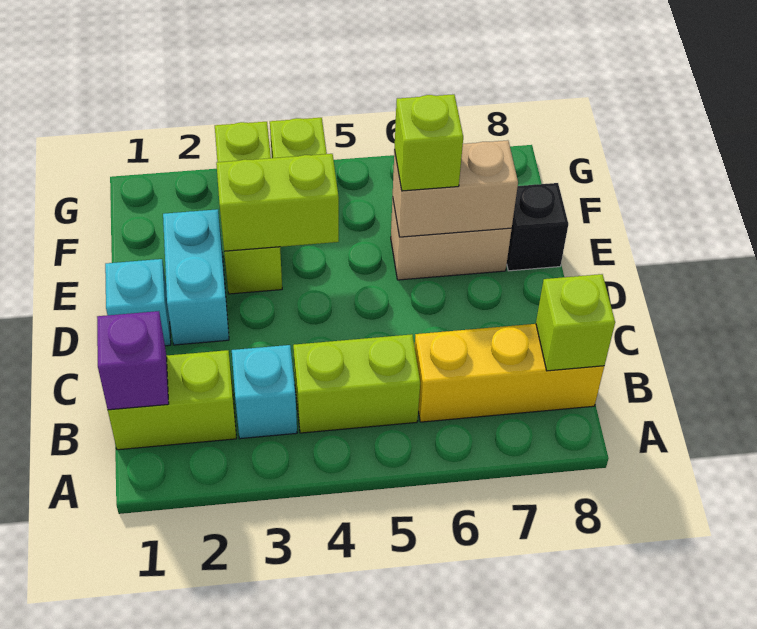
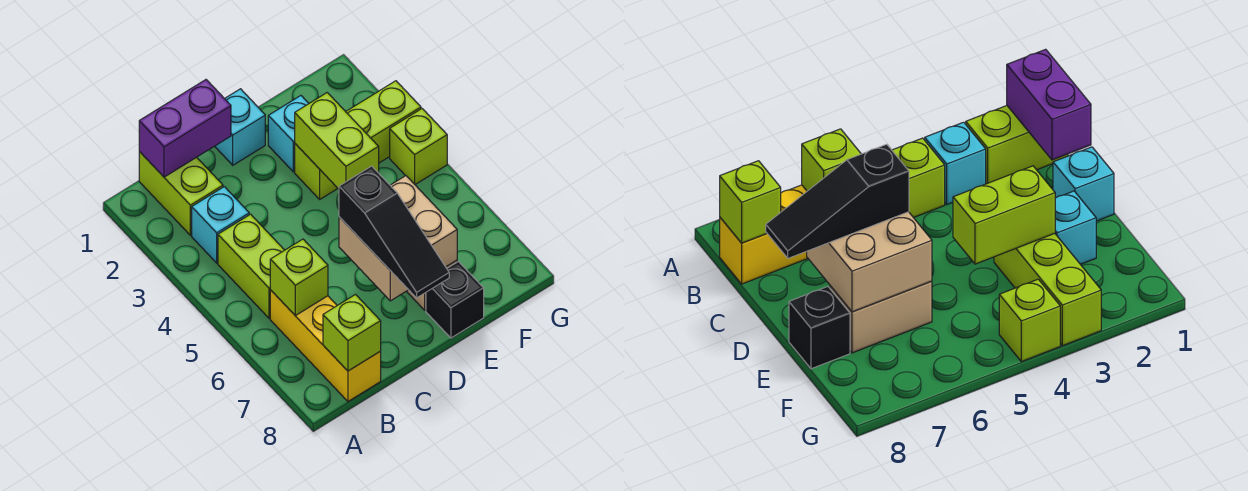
purple 1x1 brick [97,311,169,410] -> purple 1x2 brick [139,80,231,177]
cyan 1x2 brick [163,209,229,345] -> cyan 1x1 brick [268,96,309,172]
none -> black 1x3 slope [339,166,449,298]
tan 1x2 brick [393,140,518,237] -> tan 2x2 brick [339,176,457,301]
lime 1x1 brick [395,94,463,191] -> lime 1x1 brick moved to [270,239,328,316]

